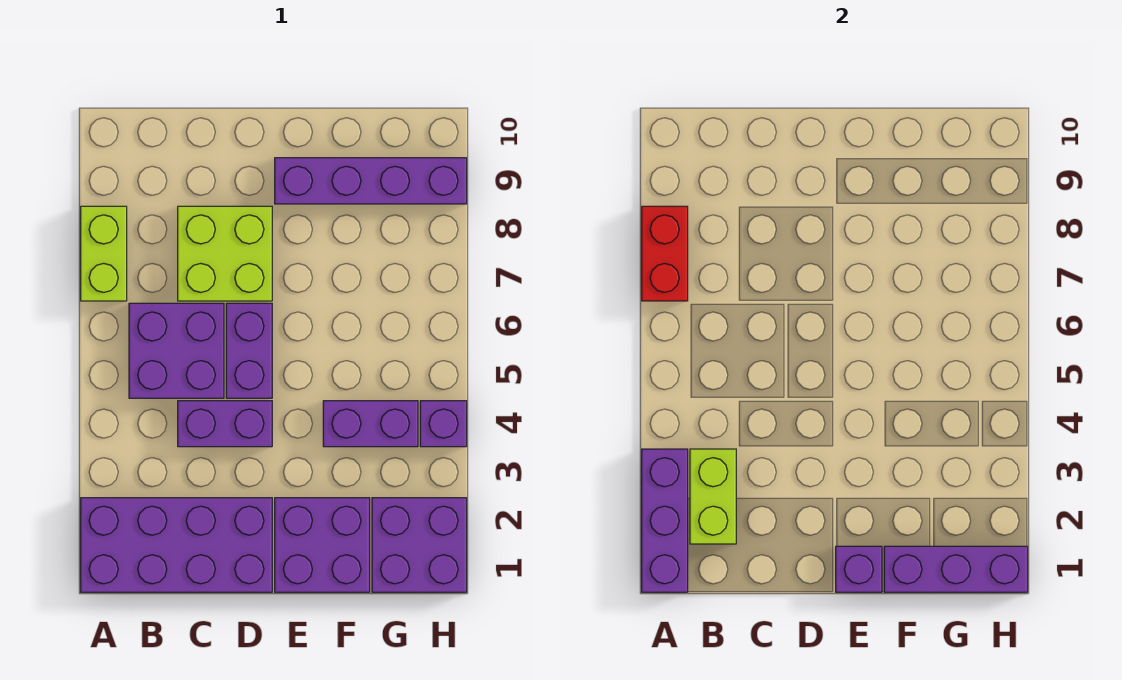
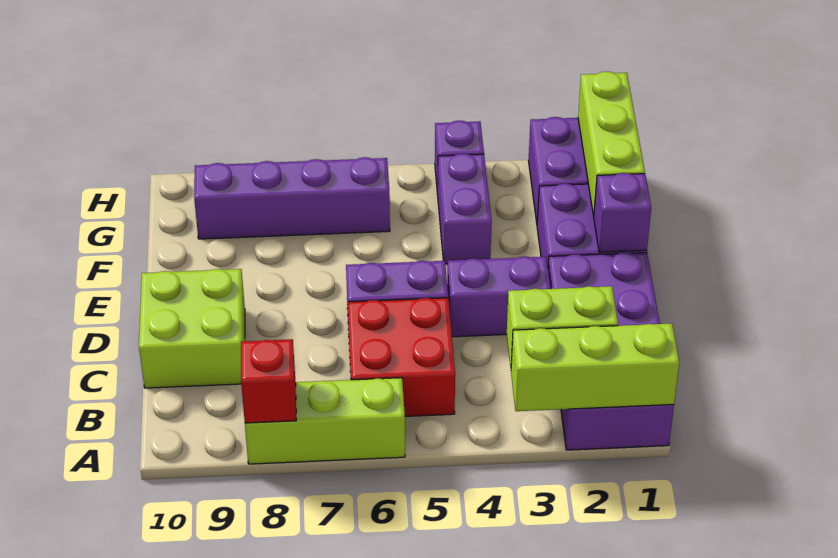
purple 1x3 brick [642,449,688,592] -> lime 1x3 brick [511,323,679,411]
lime 1x2 brick [81,206,127,301] -> lime 1x3 brick [245,378,405,464]
red 1x2 brick [642,206,688,301] -> red 1x1 brick [241,339,296,423]
purple 2x2 brick [129,303,224,398] -> red 2x2 brick [348,298,455,416]
purple 1x2 brick [178,401,272,447] -> purple 1x2 brick turned to [447,257,551,337]
lime 2x2 brick [178,206,272,301] -> lime 2x2 brick moved to [139,269,245,388]
purple 1x4 brick [275,158,467,204] -> purple 1x4 brick turned to [194,157,390,239]
purple 1x3 brick [884,546,1028,592] -> lime 1x3 brick [578,72,645,216]

